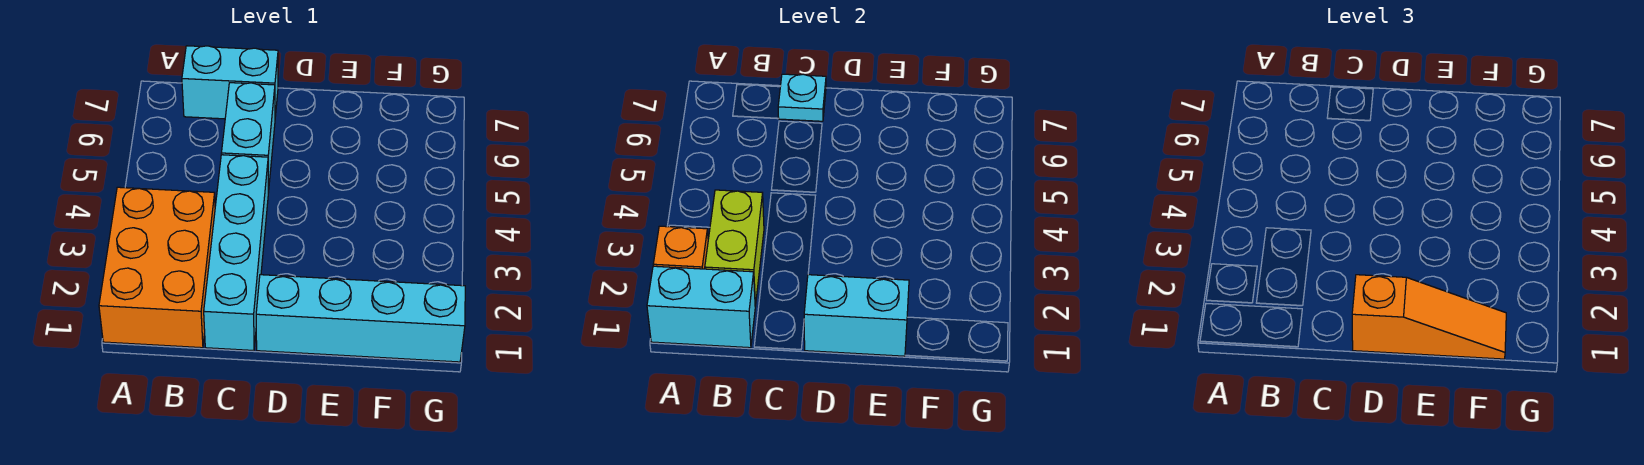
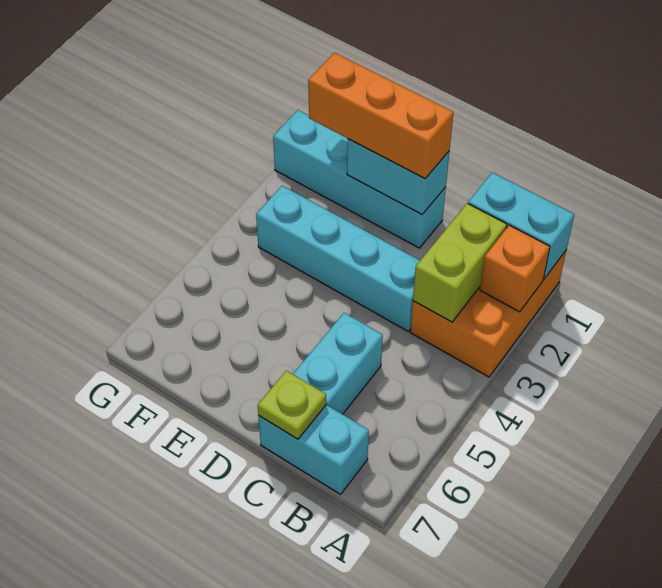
cyan 1x4 brick [204,155,268,350] -> cyan 1x4 brick turned to [256,186,420,331]
cyan 1x1 plate [778,74,826,121] -> lime 1x1 plate [258,371,326,439]
orange 1x3 slope [1352,275,1506,359] -> orange 1x3 brick [308,53,453,179]

